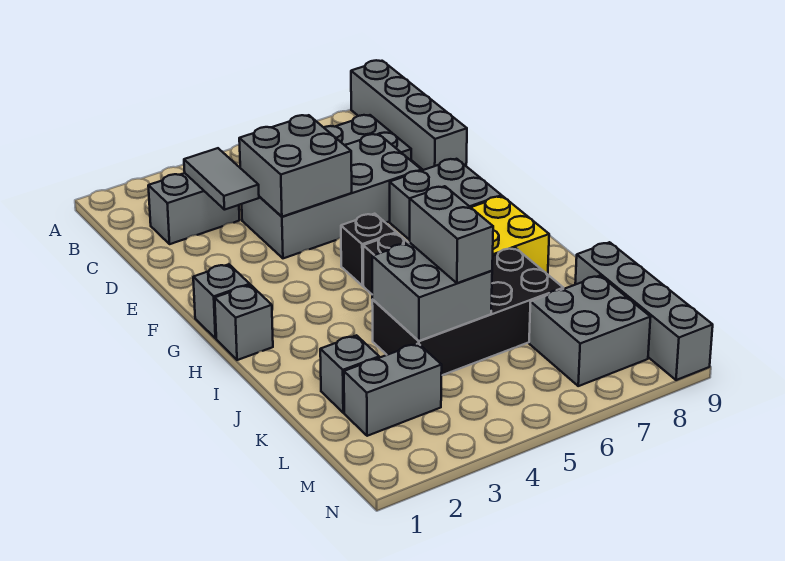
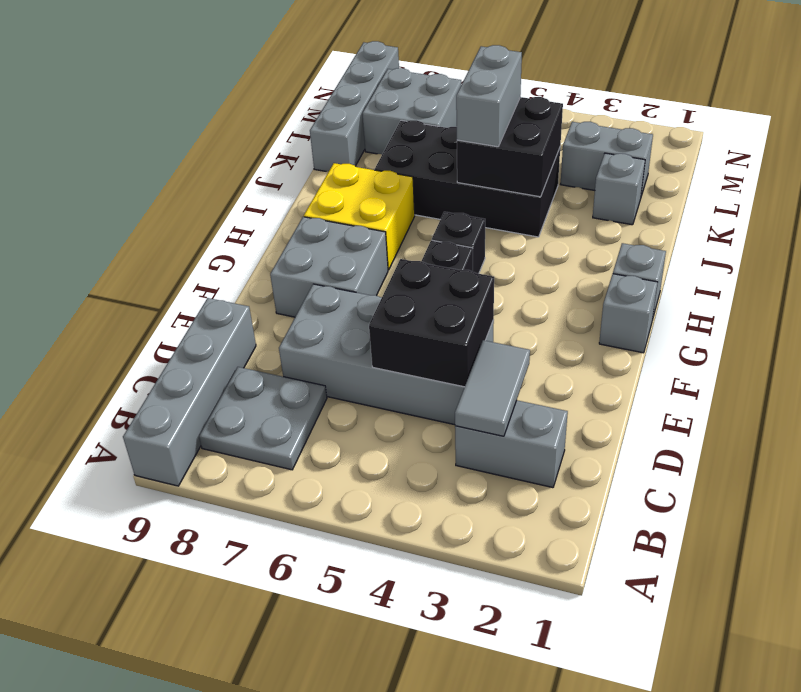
grey 2x2 brick [239,115,352,217] -> black 2x2 brick [369,259,494,387]
grey 2x2 brick [372,243,492,341] -> black 2x2 brick [457,97,563,197]

